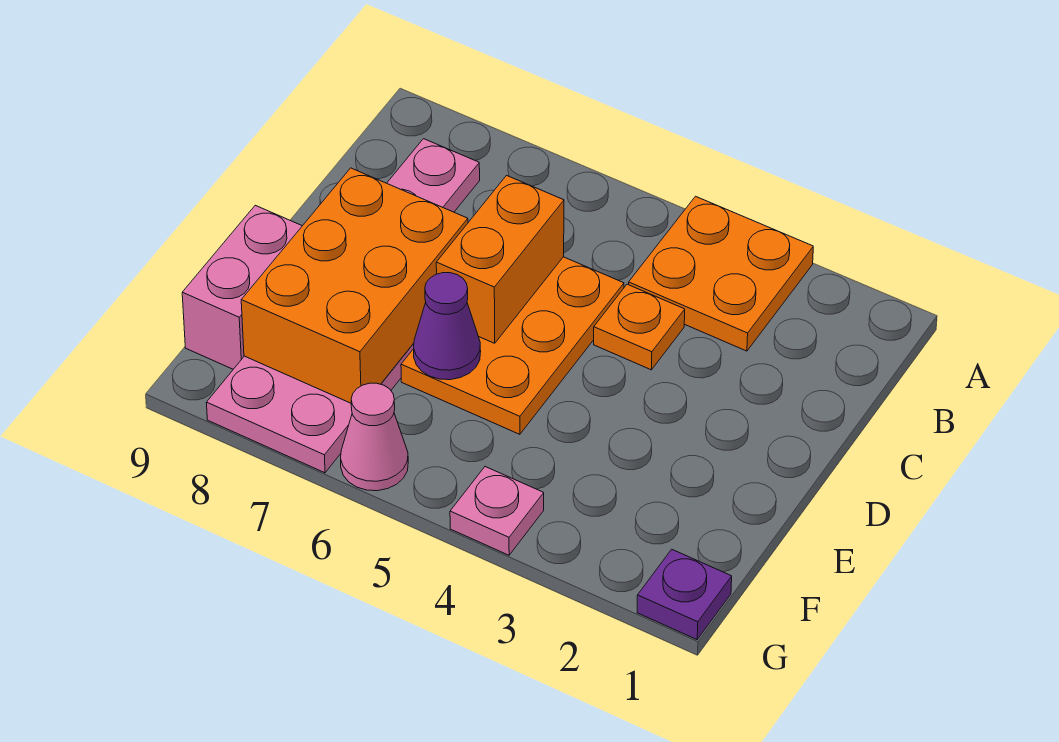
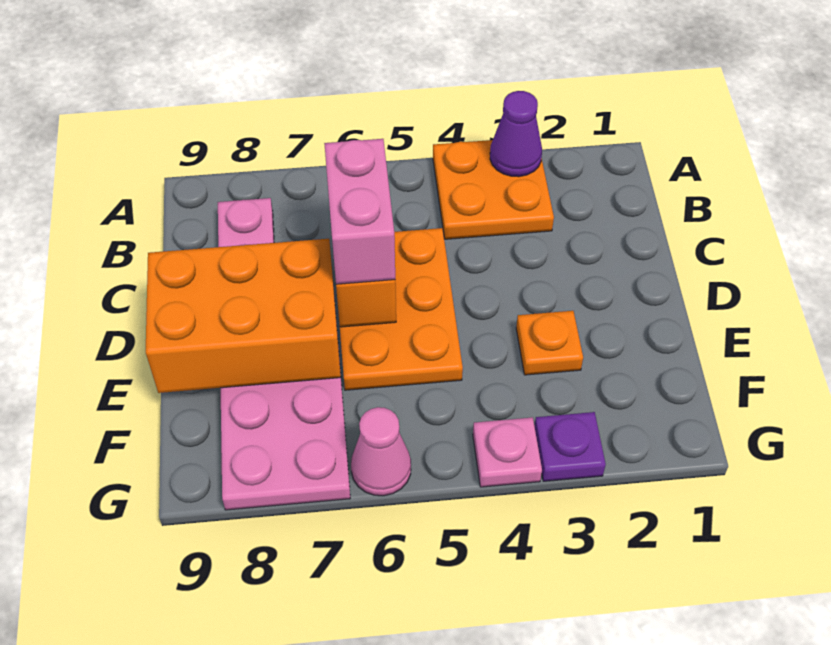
orange 1x1 plate [594,284,685,370] -> orange 1x1 plate moved to [516,311,583,375]
orange 2x3 brick [241,168,468,403] -> orange 2x3 brick turned to [146,239,341,393]
purple 1x1 cone [414,273,481,380] -> purple 1x1 cone moved to [490,91,542,177]
pink 1x2 brick [182,205,302,369] -> pink 1x2 brick moved to [324,139,395,284]
purple 1x1 plate [637,549,732,640] -> purple 1x1 plate moved to [535,412,606,481]

